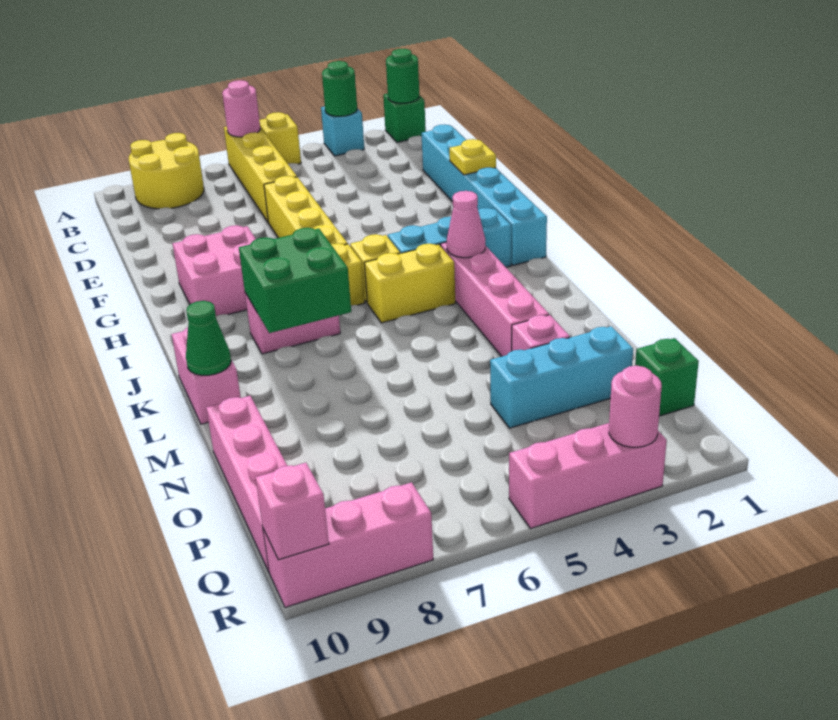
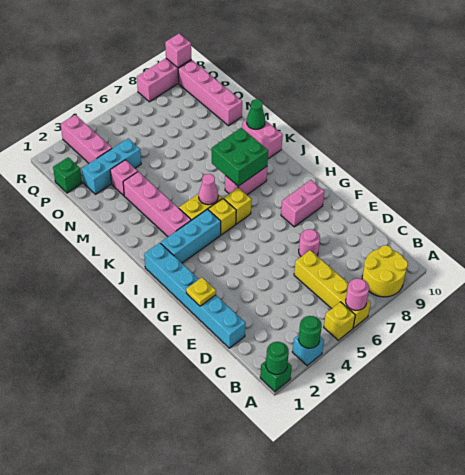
yellow 1x4 brick [264,176,348,245] -> none
pink 2x2 brick [173,225,256,316] -> pink 1x2 brick [281,180,324,227]
pink 1x1 cone [446,191,485,258] -> pink 1x1 cone moved to [199,174,218,205]
pink 1x3 brick [509,423,667,528] -> pink 1x3 brick turned to [61,115,112,163]
pink 1x1 round brick [609,366,662,447] -> pink 1x1 round brick moved to [299,229,320,256]

